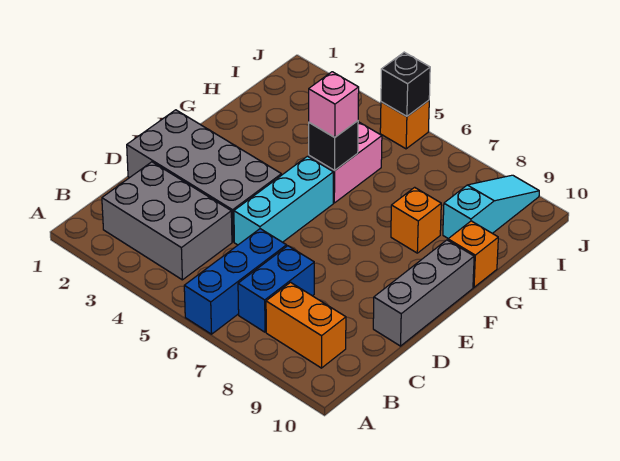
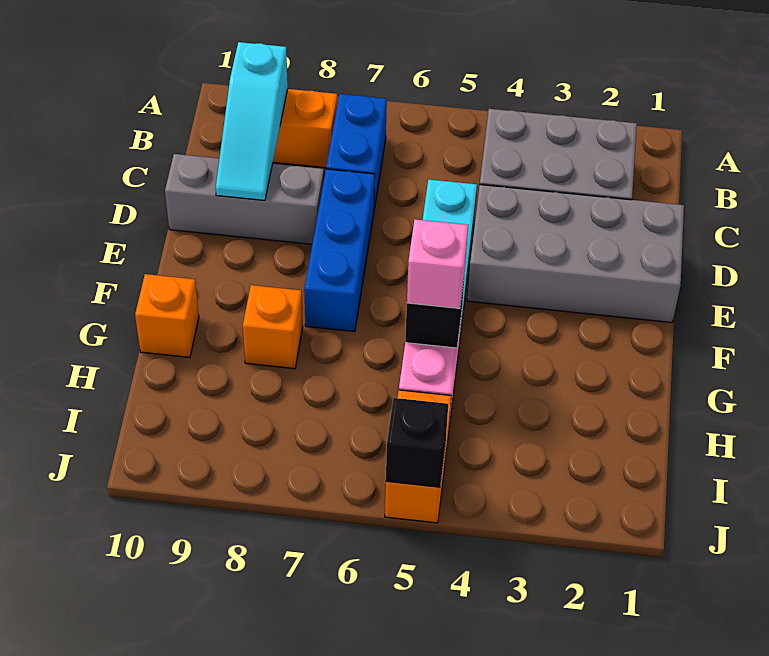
blue 1x3 brick [184,229,287,334] -> blue 1x3 brick moved to [304,169,375,332]
grey 1x3 brick [373,240,474,346] -> grey 1x3 brick turned to [165,154,324,244]
cyan 1x3 slope [443,175,539,239] -> cyan 1x3 slope moved to [216,42,288,200]
orange 1x1 brick [380,100,429,149] -> orange 1x2 brick [385,390,451,523]

